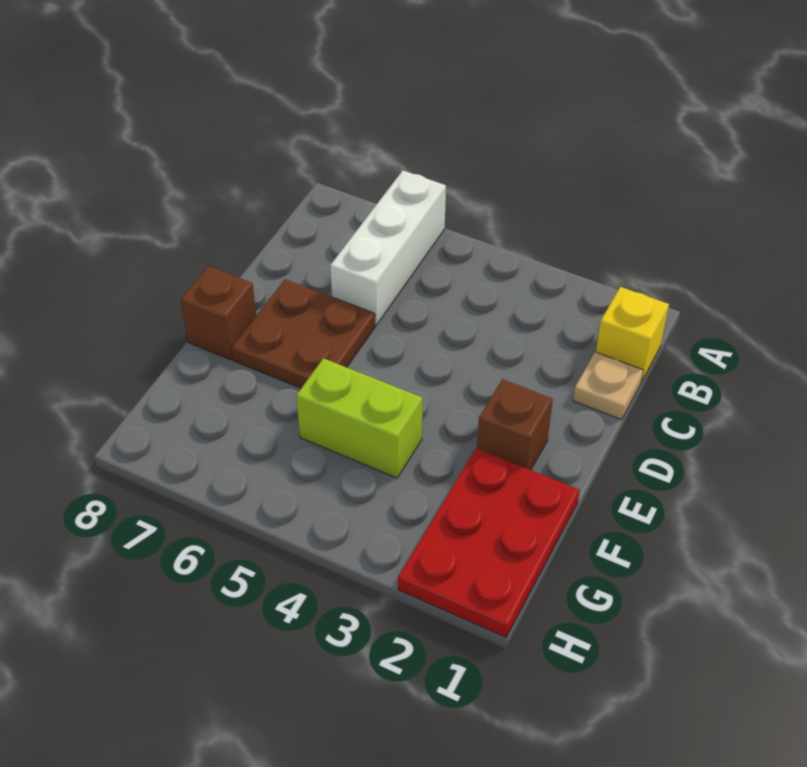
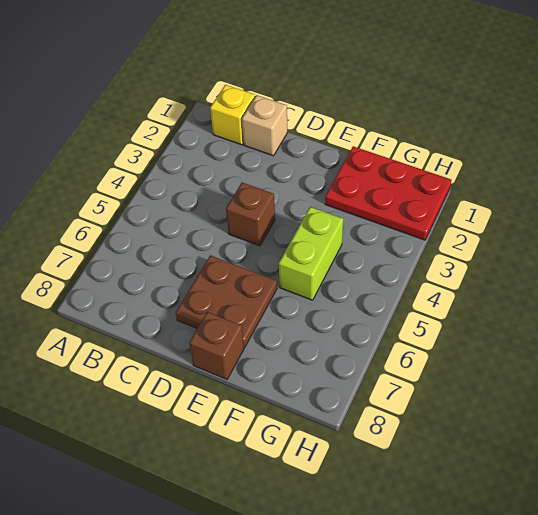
white 1x3 brick [330,171,446,325] -> none
tan 1x1 plate [573,352,643,420] -> tan 1x1 brick [242,95,287,156]
brown 1x1 brick [477,379,553,470] -> brown 1x1 brick moved to [226,182,275,246]

